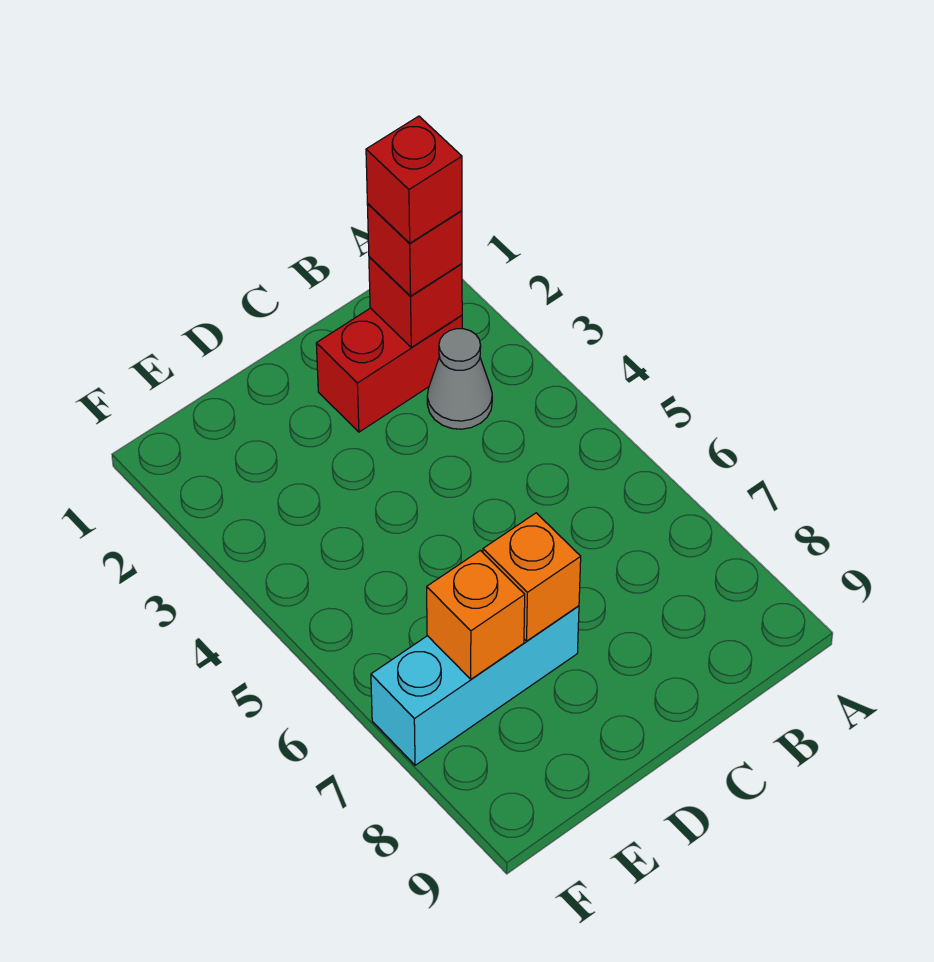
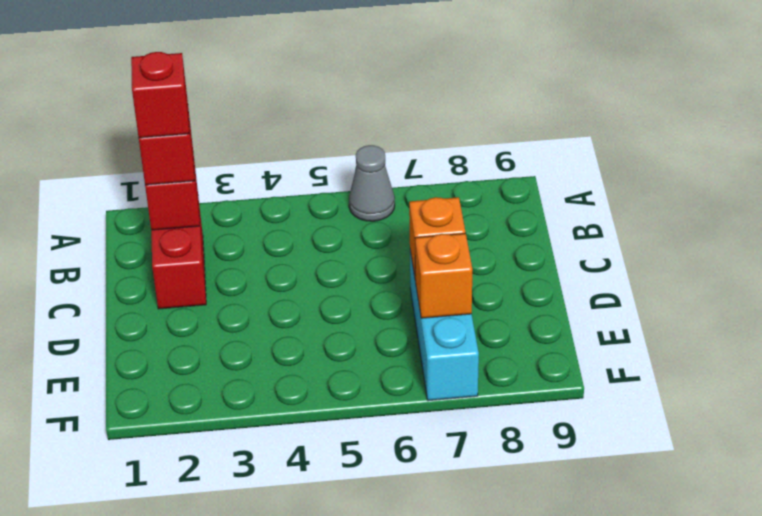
grey 1x1 cone [427,329,492,429] -> grey 1x1 cone moved to [349,145,395,221]

